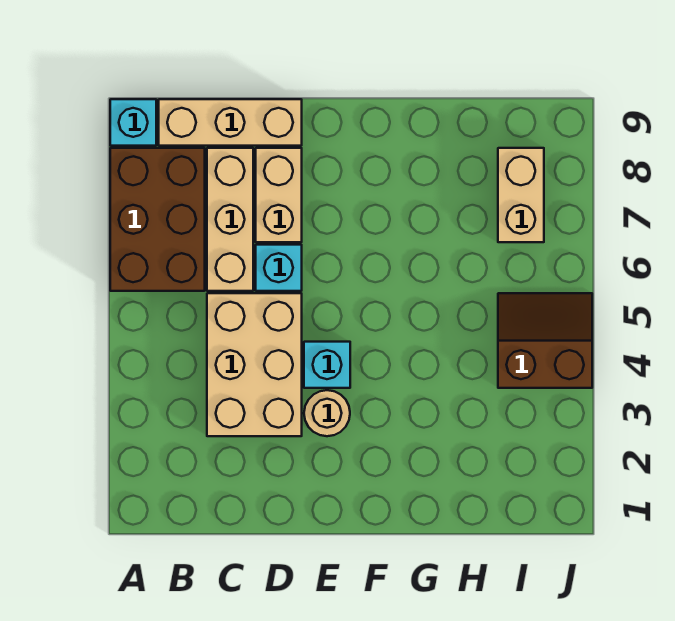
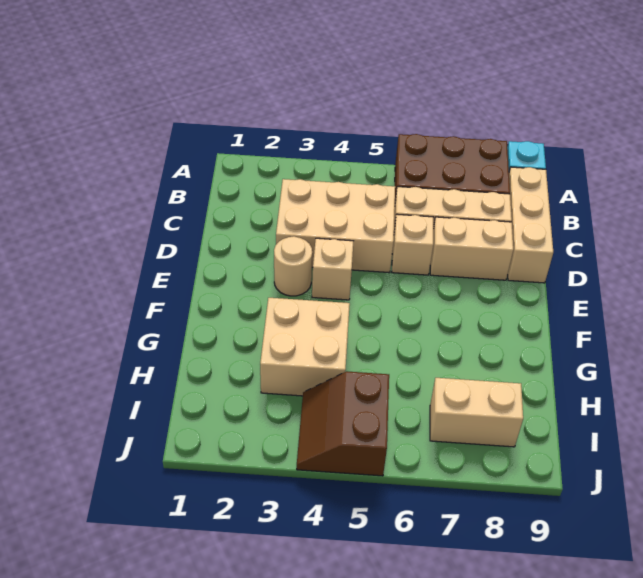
cyan 1x1 brick [256,245,302,291] -> tan 1x1 brick [392,214,433,275]
cyan 1x1 brick [304,342,350,388] -> tan 1x1 brick [312,238,353,300]
none -> tan 2x2 brick [260,298,350,396]
brown 2x2 slope [498,293,592,388] -> brown 2x2 slope turned to [297,371,389,476]

